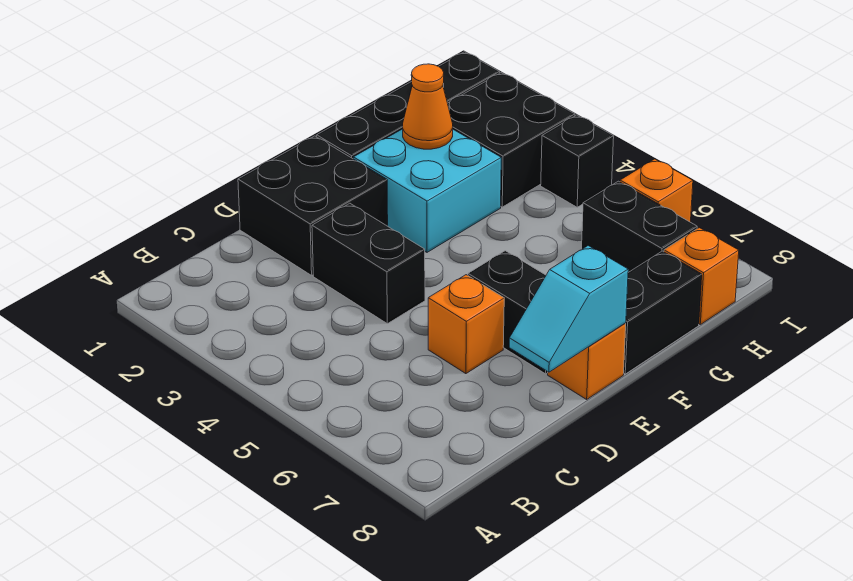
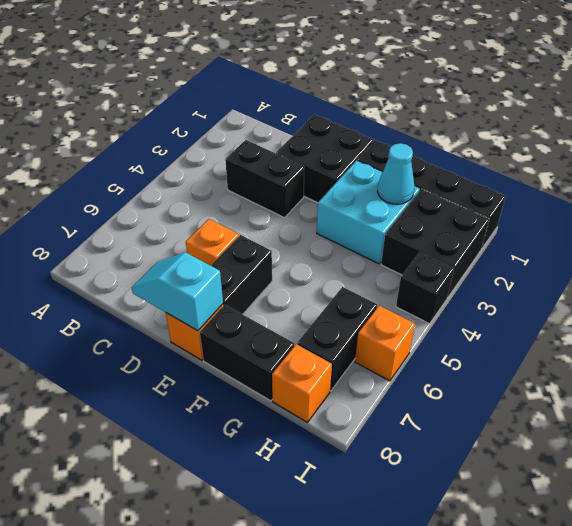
black 1x2 brick [312,203,425,324] -> black 1x2 brick turned to [225,140,304,218]
orange 1x1 cone [403,64,453,149] -> cyan 1x1 cone [377,143,414,204]

